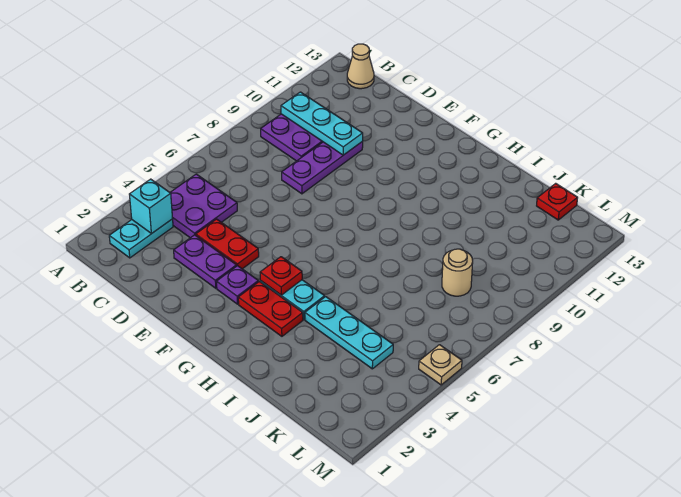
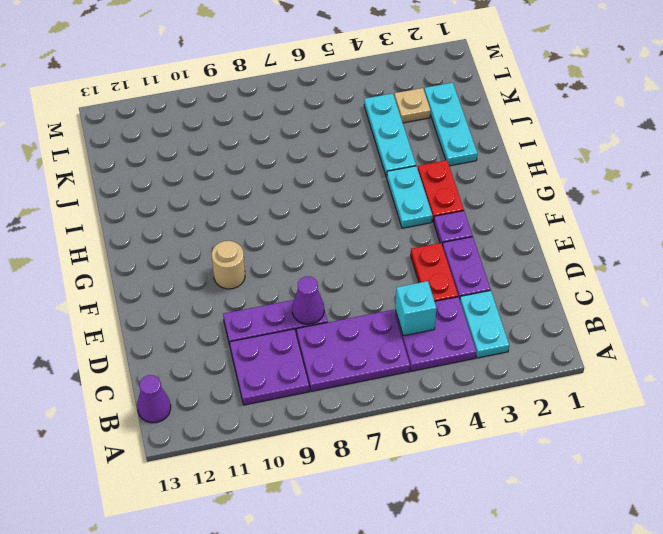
cyan 1x2 plate [109,219,173,258] -> cyan 1x2 plate turned to [460,290,509,358]
cyan 1x1 brick [129,179,173,233] -> cyan 1x1 brick moved to [395,281,436,336]
none -> purple 2x3 plate [296,310,410,391]
cyan 1x3 plate [281,92,363,155] -> cyan 1x3 plate moved to [424,83,478,166]
tan 1x1 cone [347,44,374,89] -> purple 1x1 cone [137,375,171,423]
none -> purple 1x1 cone [292,276,324,324]
red 1x1 plate [260,257,302,295] -> none
tan 1x1 round brick [442,249,473,296] -> tan 1x1 round brick moved to [212,241,245,289]
red 1x1 plate [537,183,577,220] -> none
tan 1x1 plate [419,345,462,385] -> tan 1x1 plate moved to [394,88,431,123]

